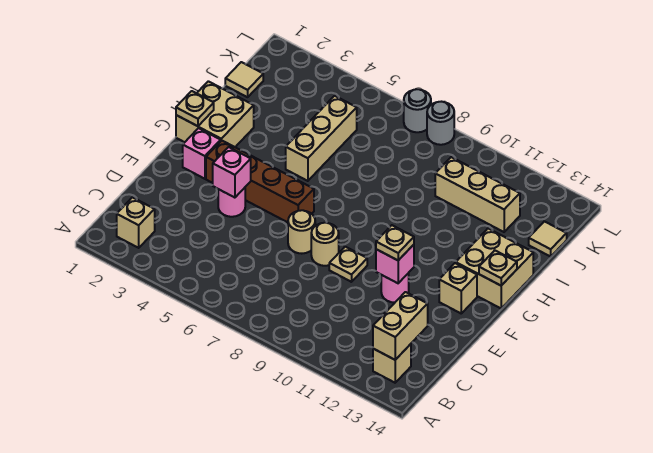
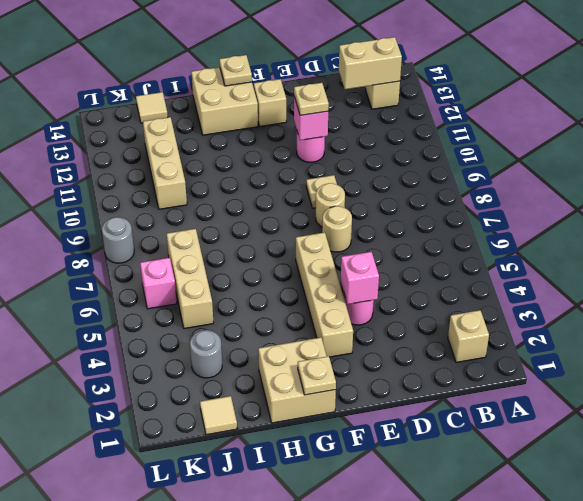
pink 1x1 brick [183,128,221,179] -> pink 1x1 brick moved to [140,258,177,309]
brown 1x4 brick [206,141,314,222] -> tan 1x4 brick [296,232,353,357]
tan 1x3 brick [286,96,357,181] -> tan 1x3 brick turned to [167,229,214,329]
grey 1x1 round brick [404,89,431,132] -> grey 1x1 round brick moved to [190,330,222,378]

